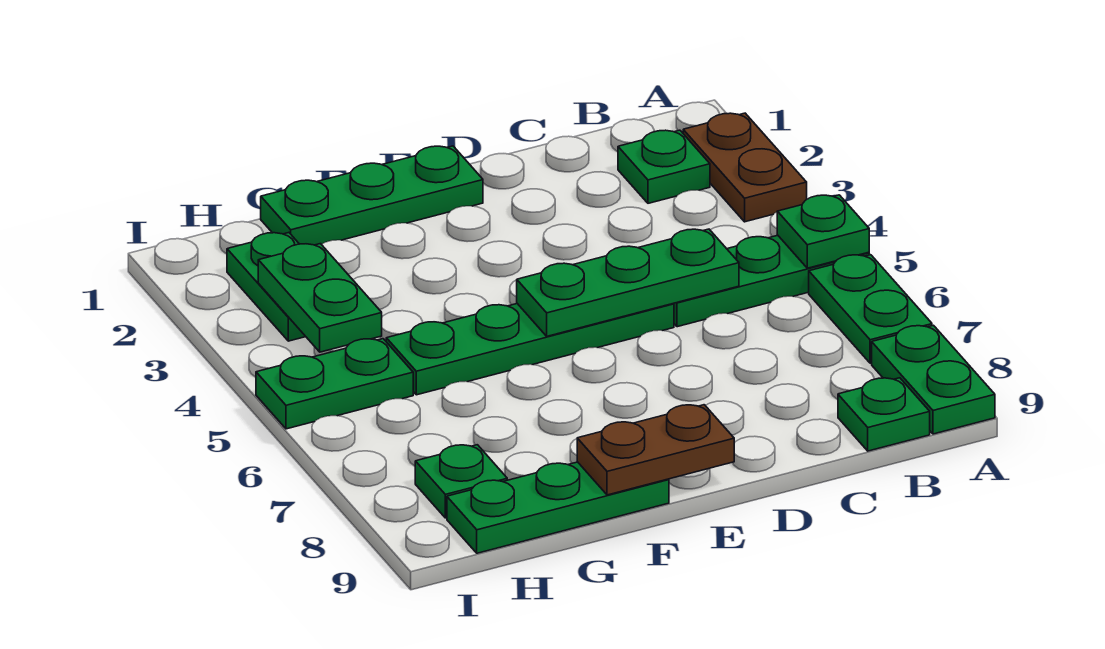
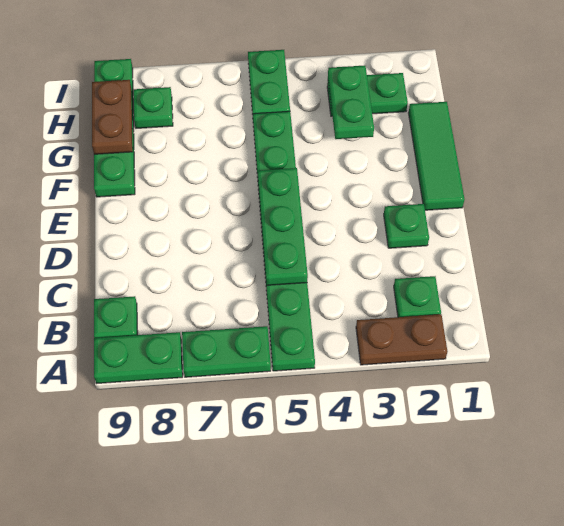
green 1x1 plate [777,195,869,268] -> green 1x1 plate moved to [384,204,429,248]
green 1x3 plate [261,146,483,245] -> green 1x3 tile [409,102,465,210]
brown 1x2 plate [577,405,734,495] -> brown 1x2 plate moved to [92,80,133,154]
green 1x3 plate [447,462,669,553] -> green 1x4 plate [94,59,135,197]
green 1x2 plate [258,244,382,352] -> green 1x2 plate turned to [328,65,374,139]

